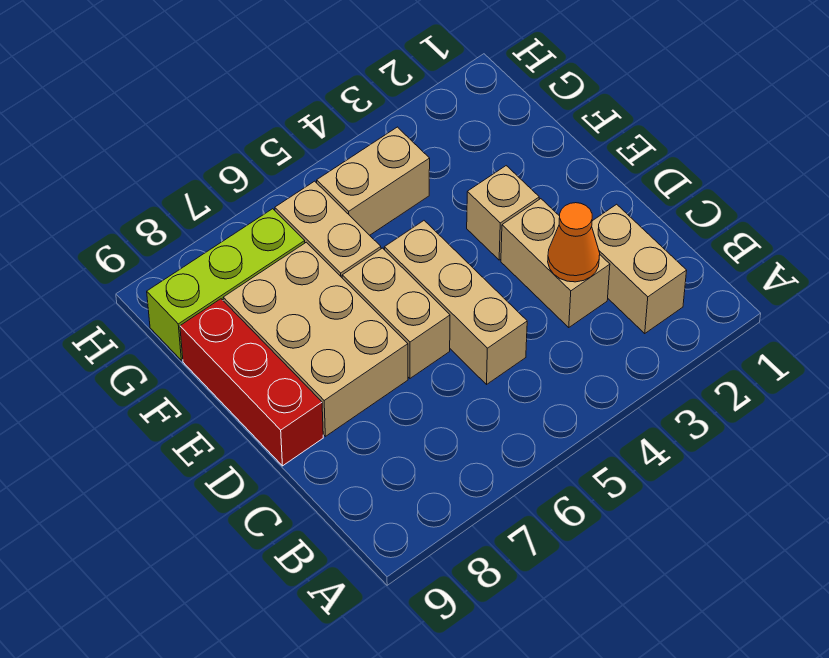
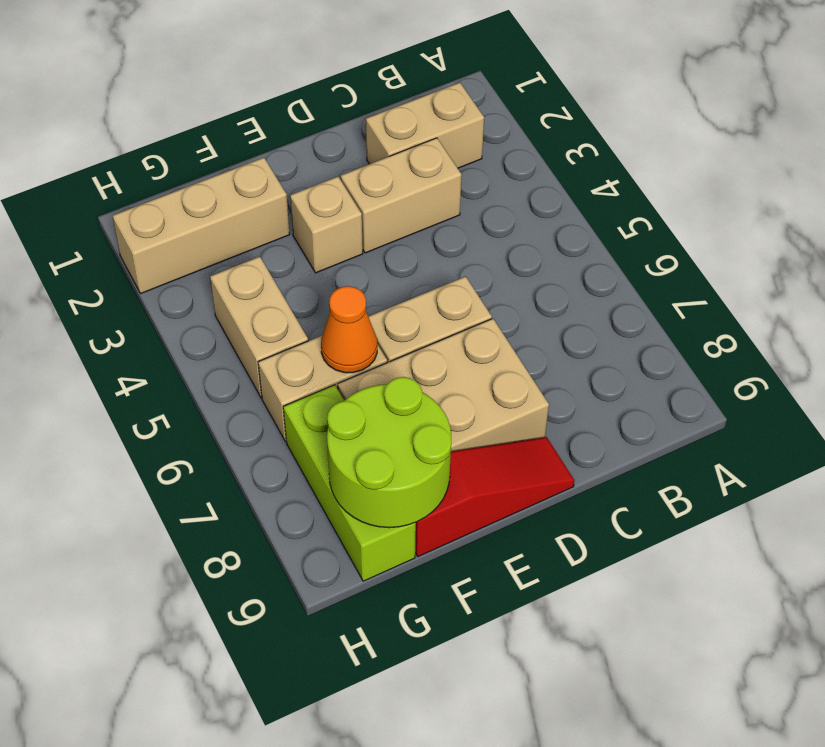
orange 1x1 cone [548,203,600,282] -> orange 1x1 cone moved to [321,286,377,373]
tan 1x3 brick [384,221,527,384] -> tan 1x3 brick moved to [113,158,290,293]
red 1x3 brick [180,299,323,466] -> red 1x3 slope [415,437,574,557]
none -> lime 2x2 round brick [327,377,451,528]

